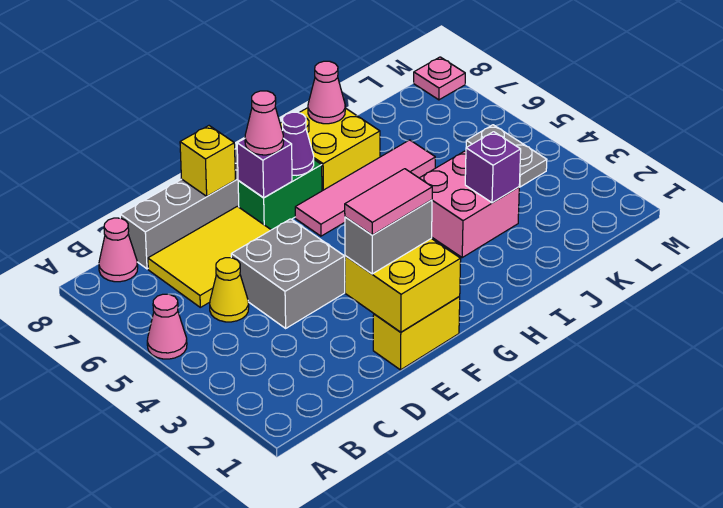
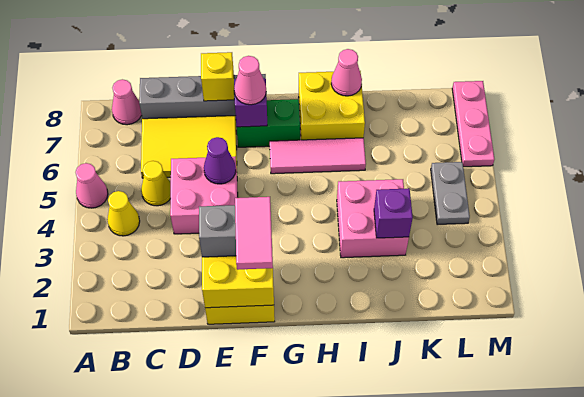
none -> yellow 1x1 cone [108,191,140,236]
grey 2x2 brick [231,219,345,328] -> pink 2x2 brick [170,157,238,234]
pink 1x2 tile [345,169,432,235] -> pink 1x2 tile turned to [235,197,273,270]
pink 1x4 tile [295,140,435,236] -> pink 1x3 tile [270,138,366,174]
purple 1x1 cone [282,112,314,176] -> purple 1x1 cone moved to [204,137,236,184]
pink 1x1 plate [414,57,465,100] -> pink 1x3 plate [452,81,494,167]

